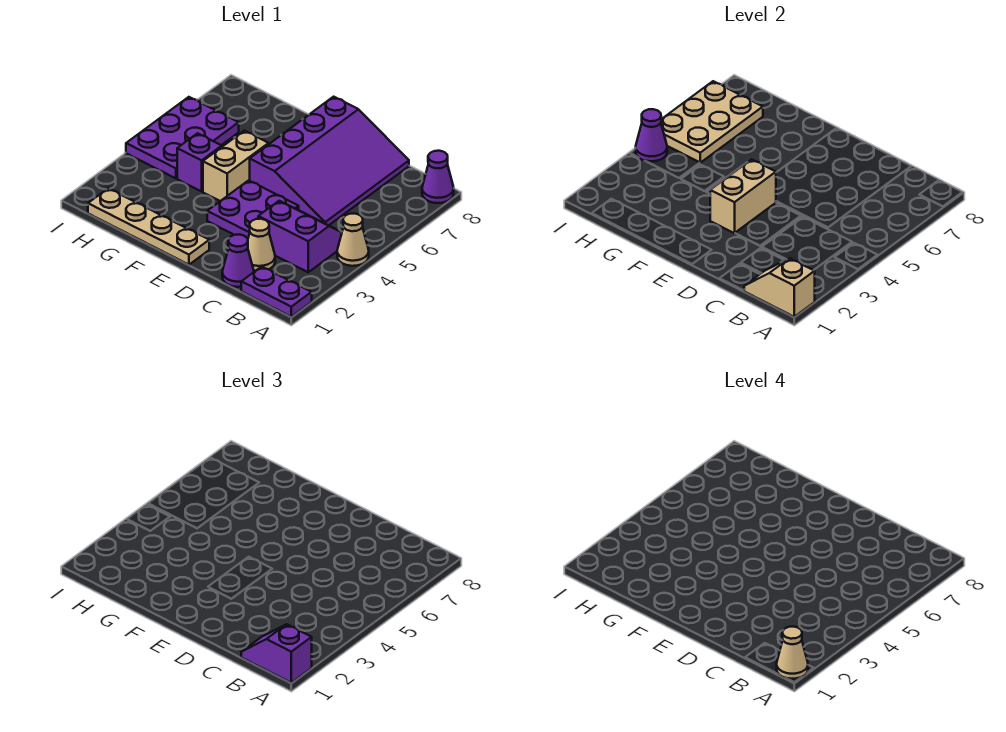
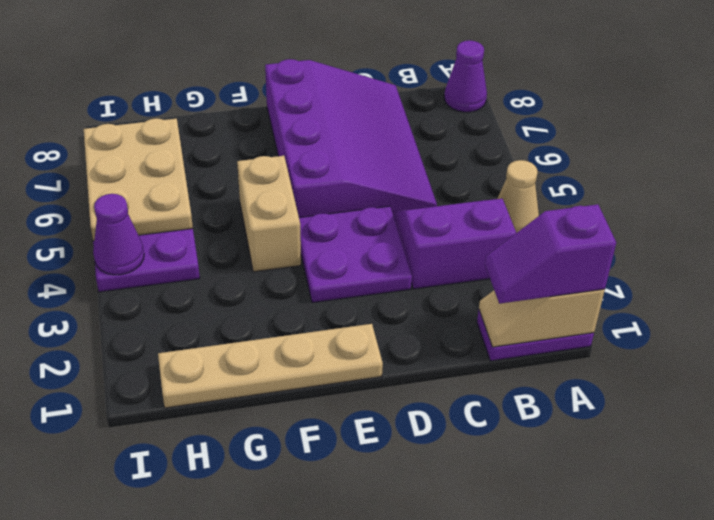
tan 1x1 cone [777,627,808,679] -> none
purple 1x1 cone [222,234,254,287] -> none
tan 1x1 cone [248,219,275,271] -> none
tan 1x2 brick [710,159,776,233] -> none
purple 1x1 brick [177,133,222,191] -> none

